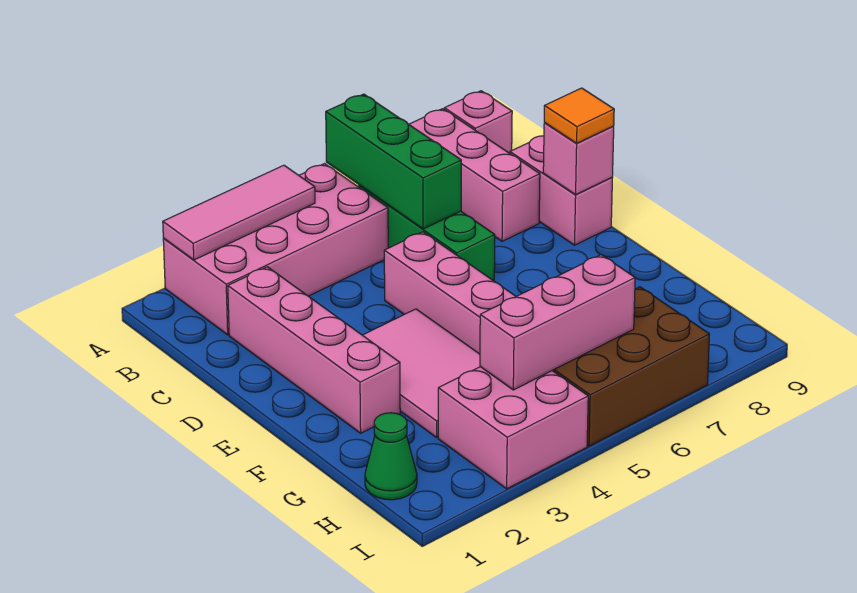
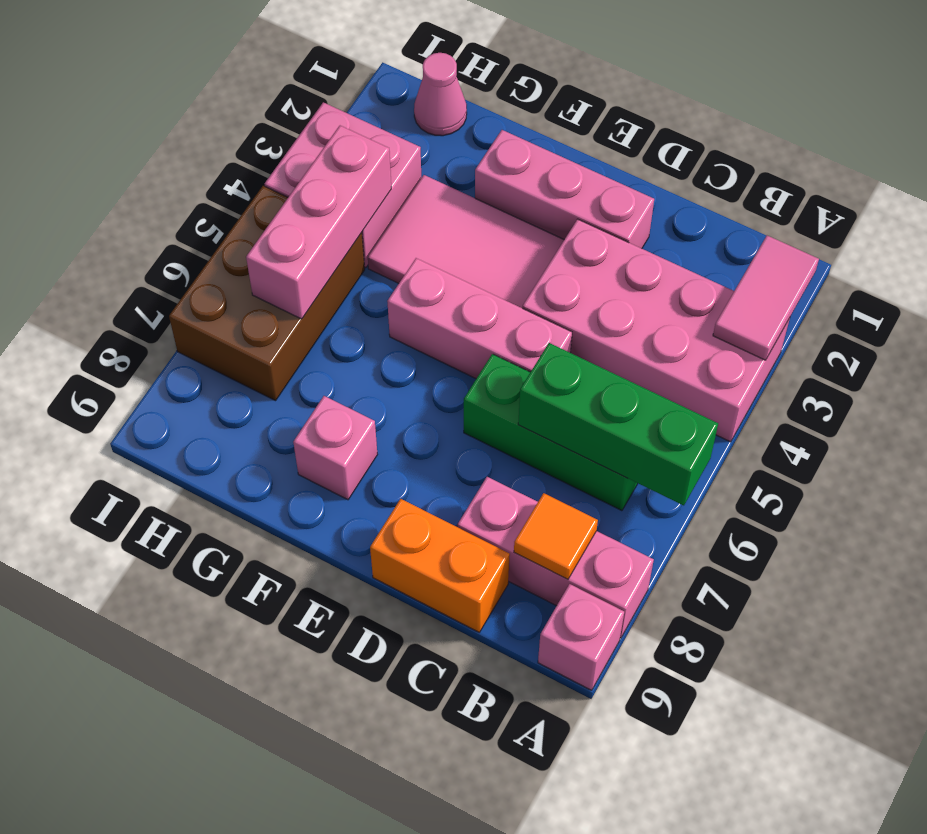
pink 2x4 brick [163,164,388,335] -> pink 2x4 brick turned to [523,219,790,442]
pink 1x3 tile [163,165,315,260] -> pink 1x2 tile [713,236,819,360]
pink 1x4 brick [228,267,400,433] -> pink 1x3 brick [475,130,654,248]
pink 1x2 brick [510,136,612,245] -> orange 1x2 brick [370,499,510,632]
pink 1x1 brick [543,123,614,195] -> pink 1x1 brick moved to [293,396,377,500]
orange 1x1 tile [544,88,614,143] -> orange 1x1 tile moved to [514,493,598,579]
green 1x1 cone [365,413,417,500] -> pink 1x1 cone [414,53,467,136]

